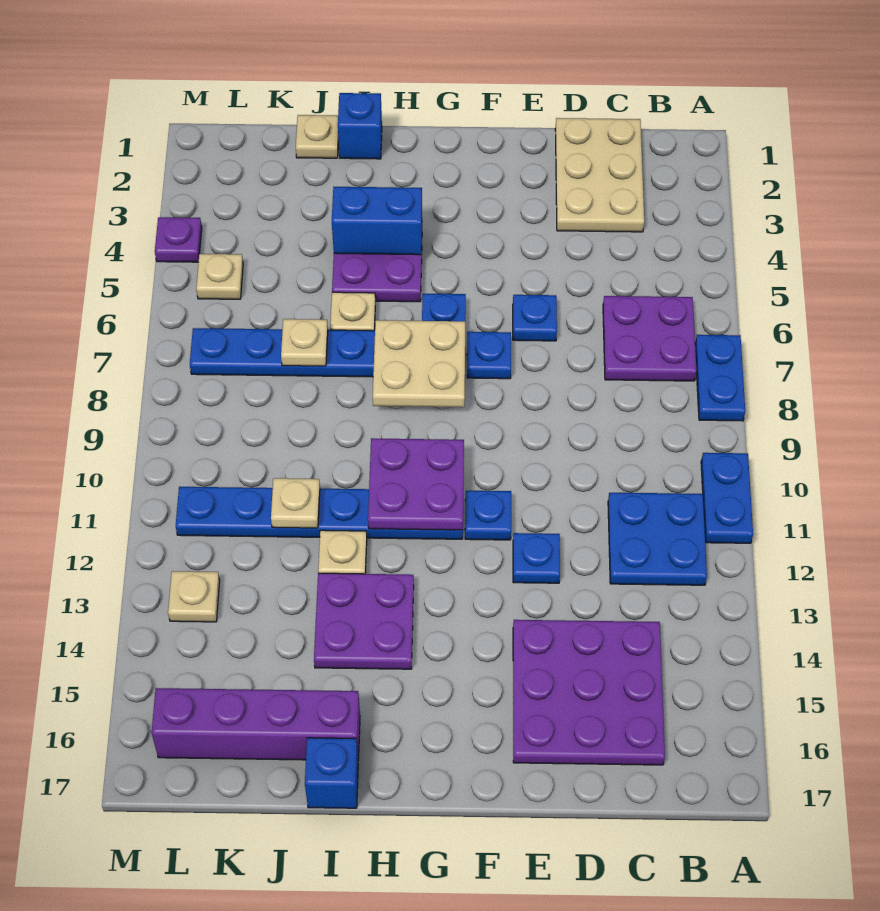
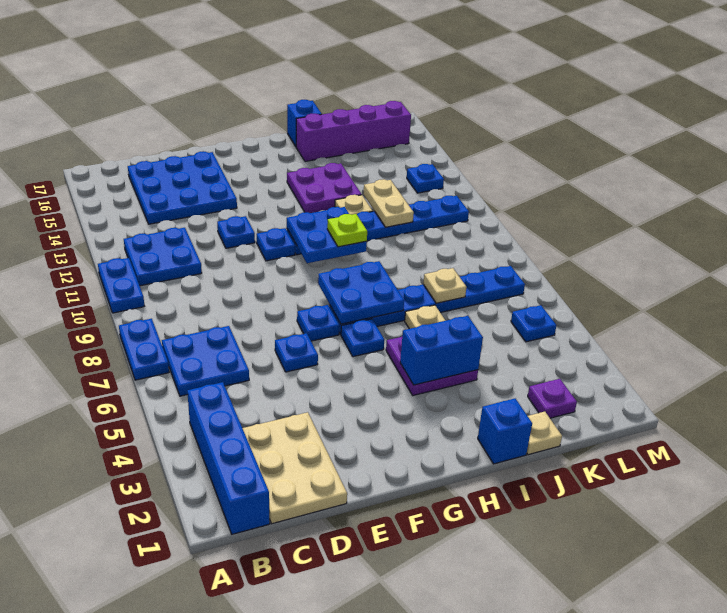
none -> blue 1x4 brick [187,382,270,534]
purple 2x2 plate [603,296,696,381] -> blue 2x2 plate [162,326,249,396]
purple 3x3 plate [513,620,665,765] -> blue 3x3 plate [128,152,237,224]
tan 2x2 plate [373,320,465,407] -> blue 2x2 plate [318,261,404,324]
purple 2x2 plate [368,438,464,530] -> blue 2x2 plate [287,207,367,263]
none -> lime 1x1 plate [327,214,367,247]
tan 1x1 plate [271,478,320,528] -> tan 1x2 plate [364,179,414,227]
tan 1x1 plate [196,254,243,299] -> blue 1x1 plate [511,305,556,342]
tan 1x1 plate [168,571,220,622] -> blue 1x1 plate [407,164,444,193]
purple 1x1 plate [155,217,202,262] -> purple 1x1 plate moved to [528,379,577,418]

